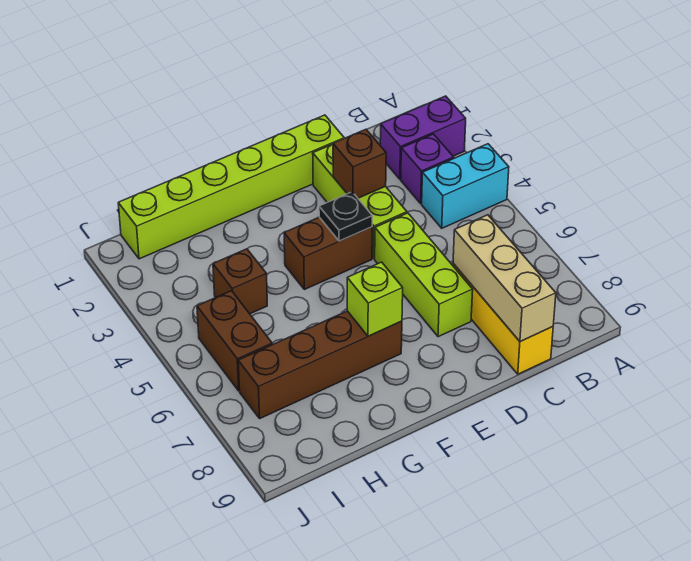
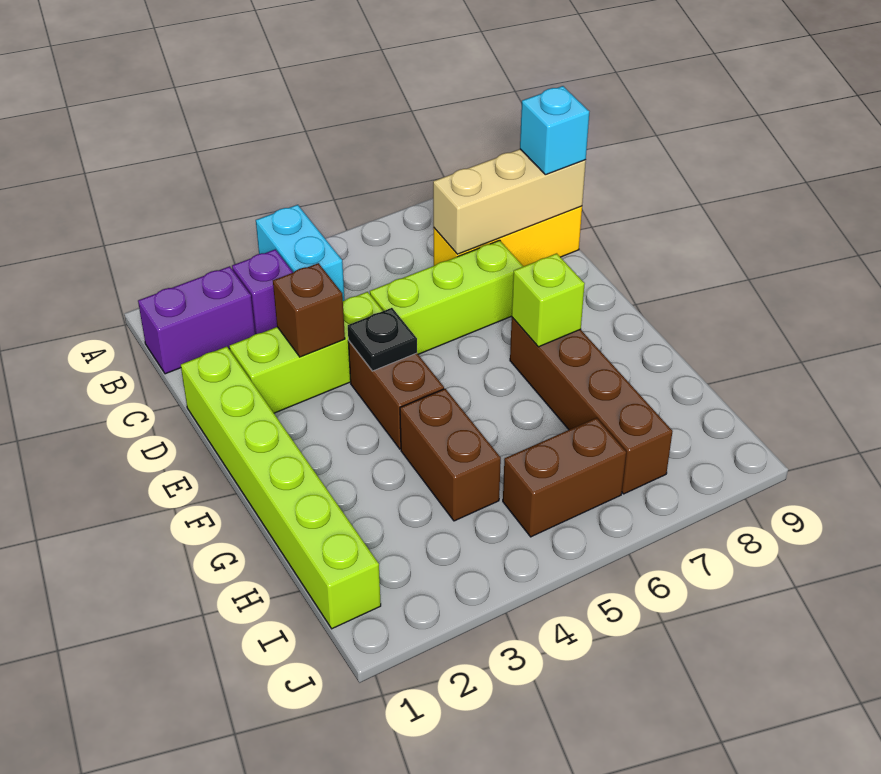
purple 1x2 brick [380,96,466,179] -> purple 1x2 brick turned to [138,266,255,374]
none -> cyan 1x1 brick [520,86,589,175]
brown 1x1 brick [213,249,267,314] -> brown 1x2 brick [400,389,501,521]

